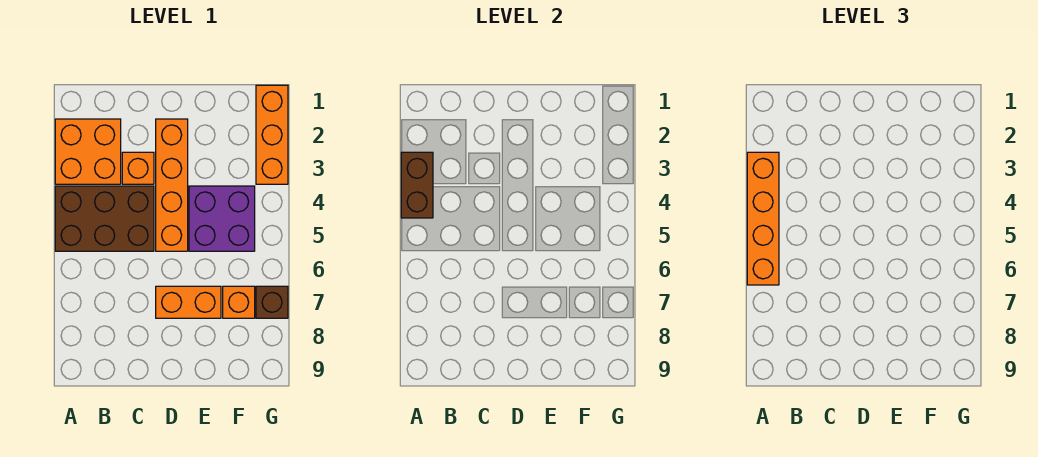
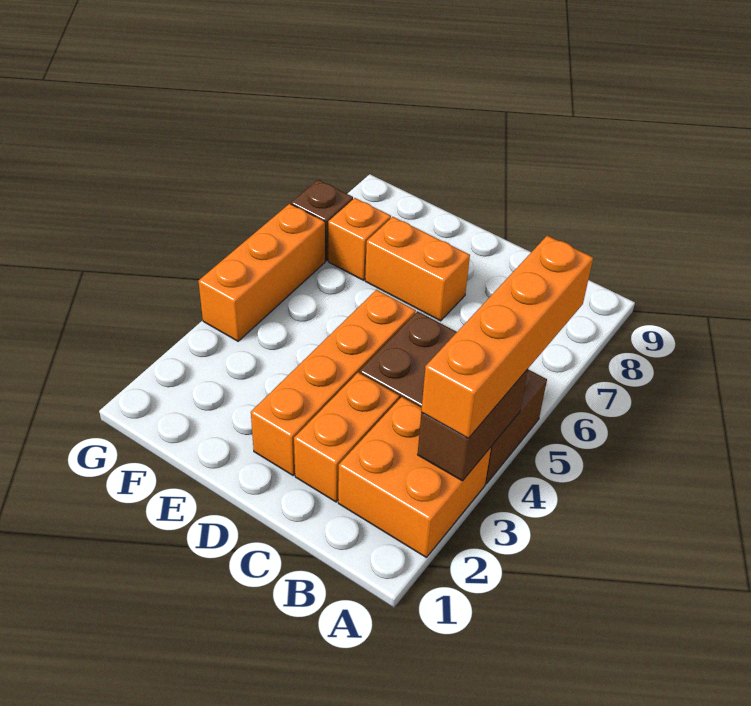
orange 1x1 brick [122,152,154,184] -> orange 1x2 brick [294,372,399,502]
purple 2x2 brick [189,186,255,251] -> none
orange 1x3 brick [256,85,288,184] -> orange 1x3 brick moved to [199,204,325,341]

